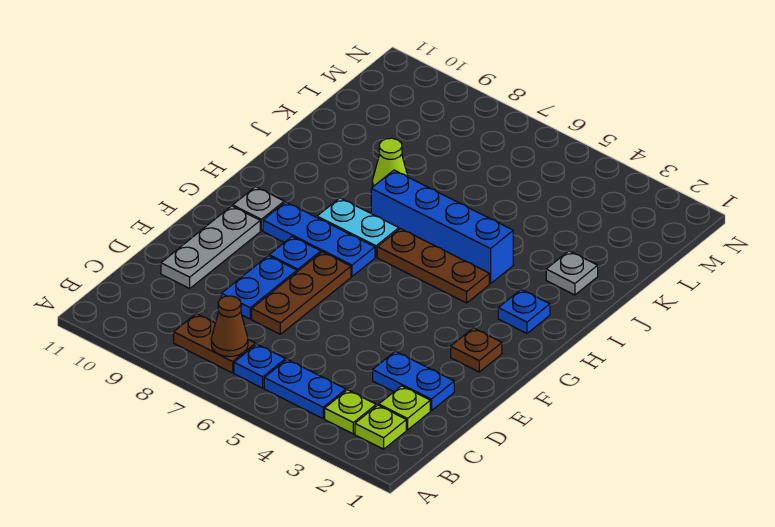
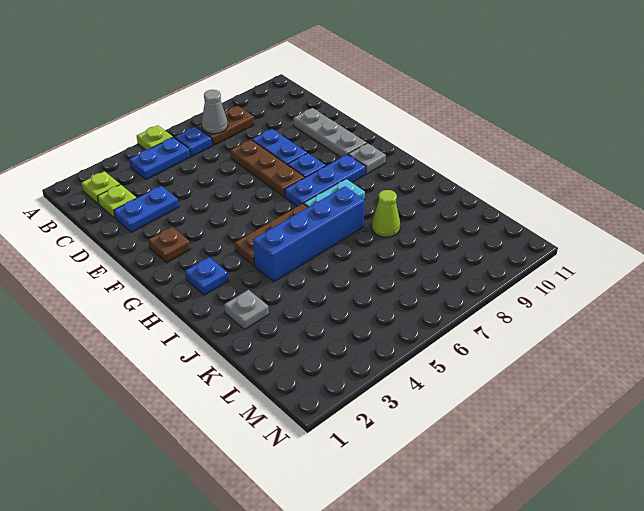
lime 1x1 plate [325,390,376,434] -> lime 1x1 plate moved to [137,125,173,150]
brown 1x1 cone [211,296,248,356] -> grey 1x1 cone [202,90,228,134]

